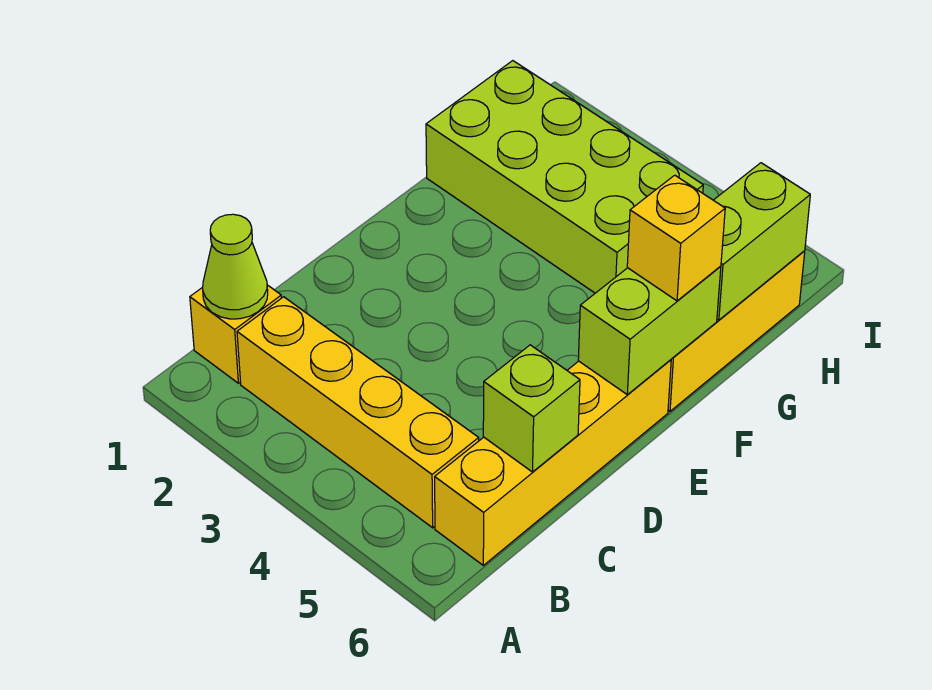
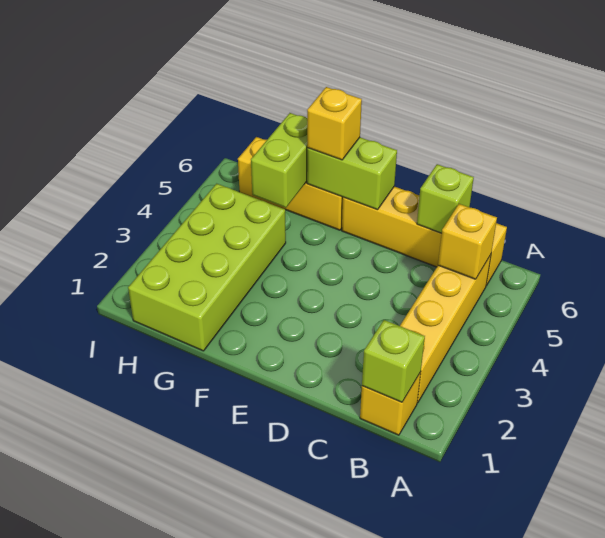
lime 1x1 cone [203,214,268,319] -> lime 1x1 brick [362,320,425,402]
none -> yellow 1x1 brick [438,204,497,279]
lime 1x2 brick [714,163,810,320] -> lime 1x2 brick turned to [251,113,307,208]

